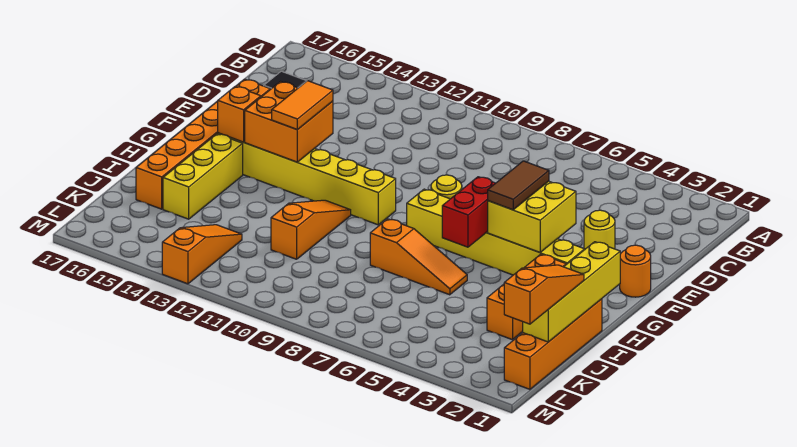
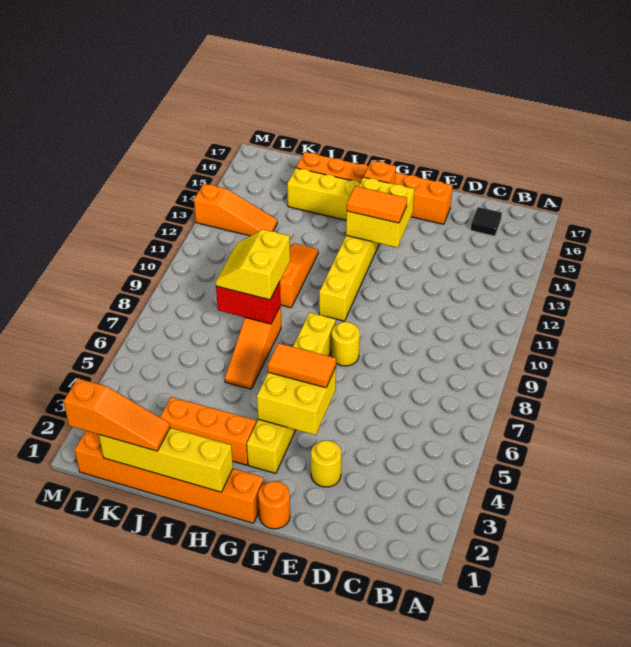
brown 1x2 tile [488,161,549,210] -> orange 1x2 tile [268,343,336,388]
orange 2x2 brick [245,82,333,162] -> yellow 2x2 brick [346,177,414,247]
red 1x2 brick [442,177,495,247] -> red 1x2 brick moved to [216,282,281,324]
orange 1x3 slope [271,200,351,259] -> orange 1x3 slope turned to [280,243,318,308]
orange 1x4 brick [504,299,602,389] -> orange 1x6 brick [75,431,264,523]
none -> yellow 2x2 slope [216,229,290,300]

